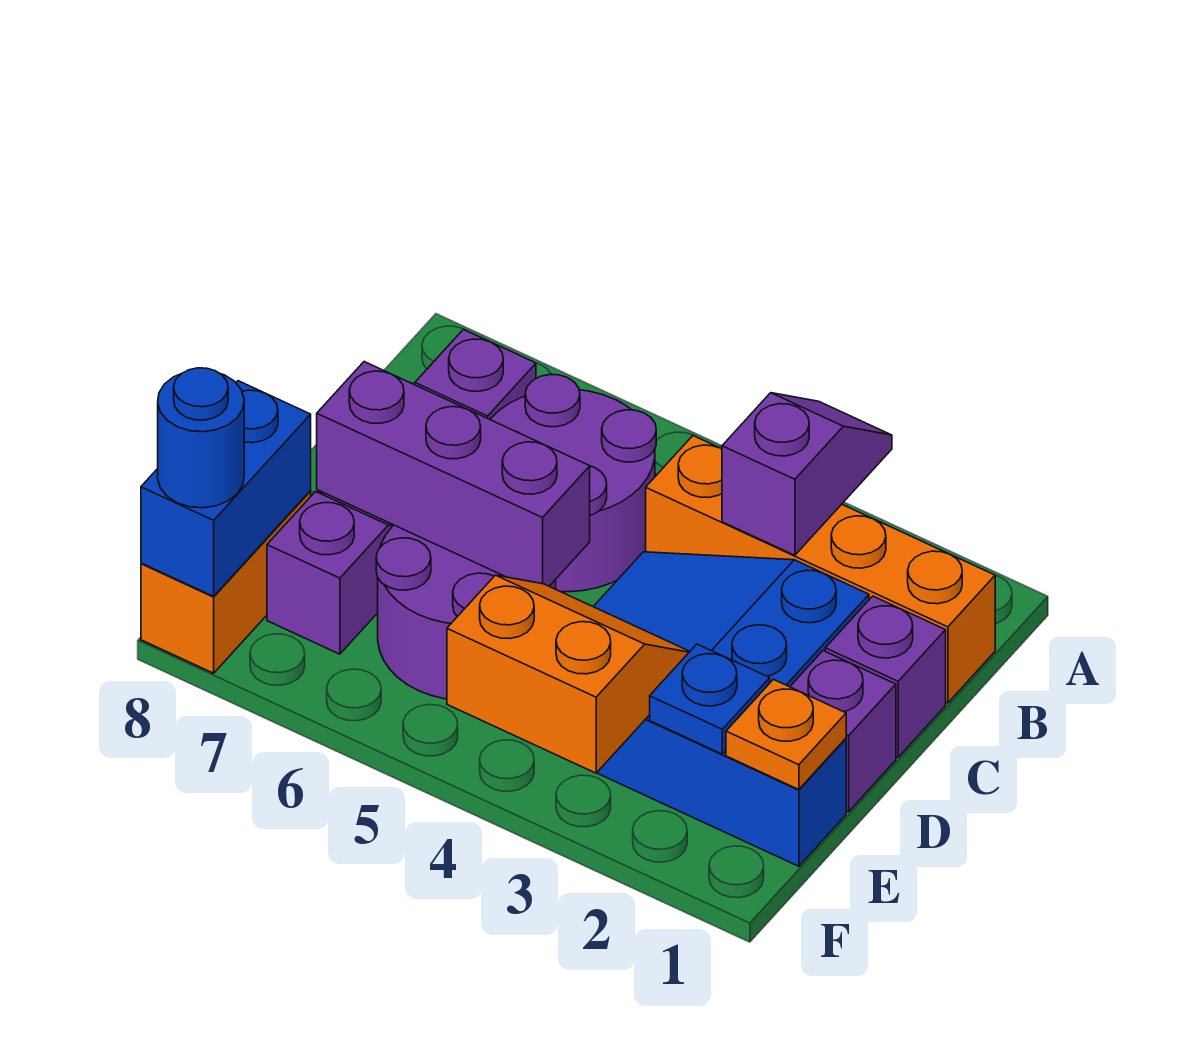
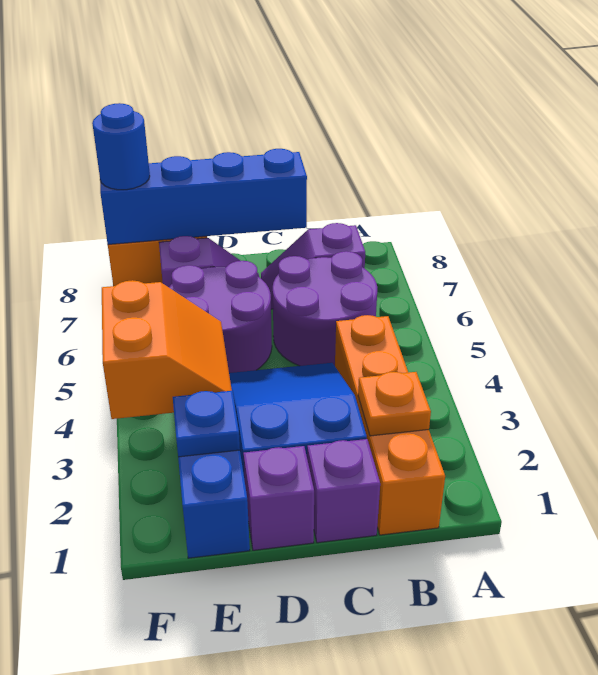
purple 1x2 slope [722,393,892,555] -> none
purple 1x3 brick [317,362,590,586] -> none
orange 1x1 plate [726,679,846,789] -> orange 1x1 plate moved to [358,372,431,436]
blue 1x2 brick [141,381,311,596] -> blue 1x4 brick [100,149,307,245]

